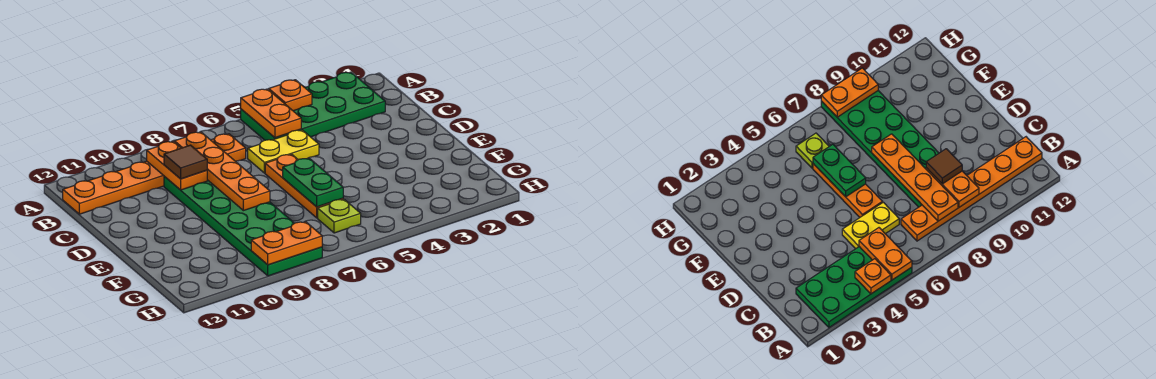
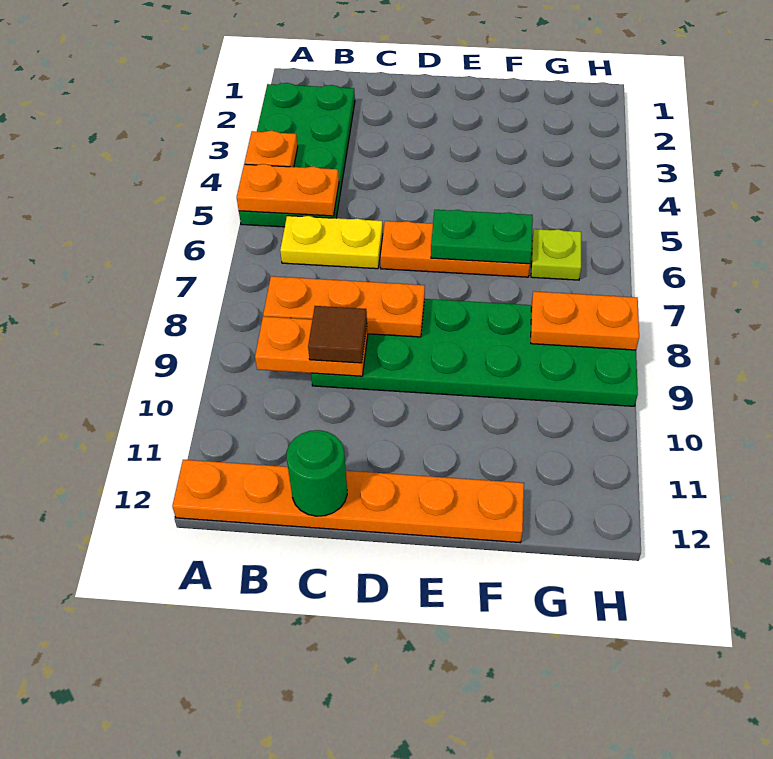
orange 1x6 plate [63,134,246,214] -> orange 1x6 plate turned to [172,460,524,543]
orange 1x4 plate [174,132,270,211] -> orange 1x3 plate [263,276,425,337]
yellow 1x2 plate [248,130,319,173] -> yellow 1x2 plate turned to [280,216,383,269]
none -> green 1x1 round brick [287,430,347,516]
orange 1x2 plate [251,222,322,265] -> orange 1x2 plate turned to [531,291,639,350]

